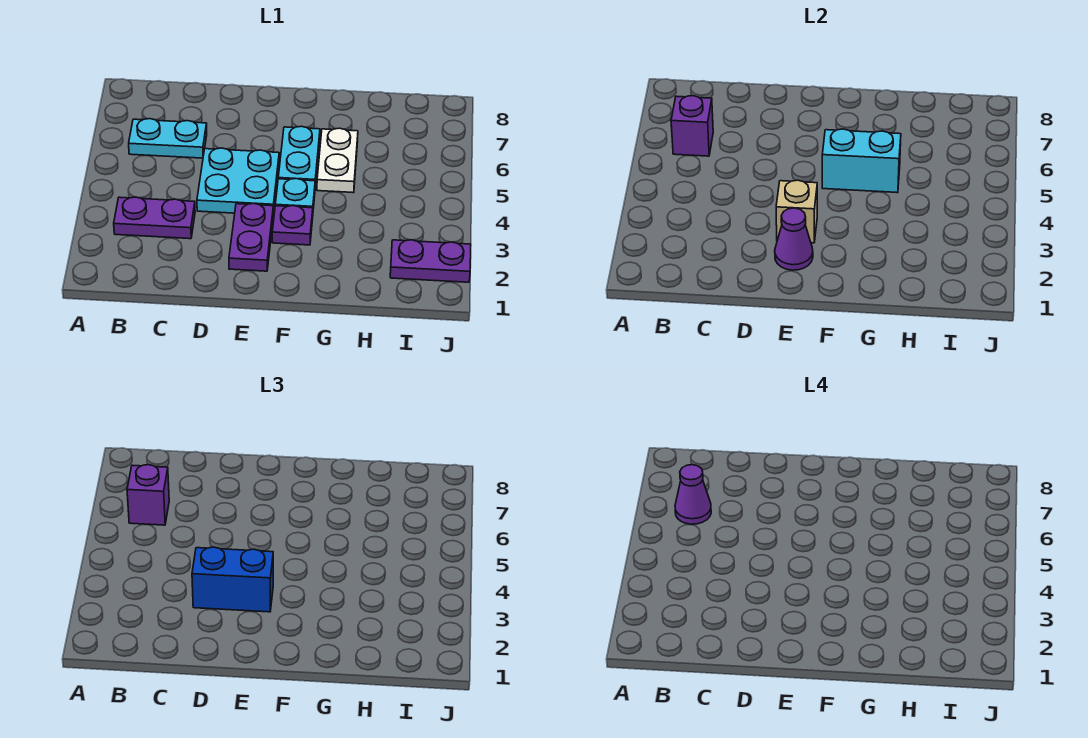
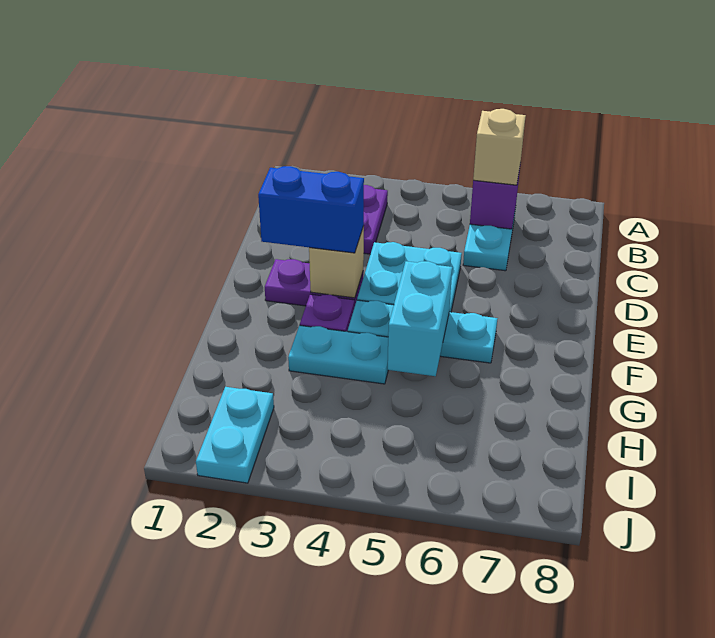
purple 1x1 brick [127,465,169,525] -> tan 1x1 brick [473,109,526,185]
purple 1x1 cone [675,465,711,524] -> none
blue 1x2 brick [192,547,273,612] -> blue 1x2 brick turned to [258,166,364,253]
purple 1x1 cone [775,208,813,270] -> none
none -> cyan 1x2 plate [288,325,388,384]
white 1x2 plate [317,128,358,193] -> none
purple 1x2 plate [390,240,471,282] -> cyan 1x2 plate [196,387,274,483]

